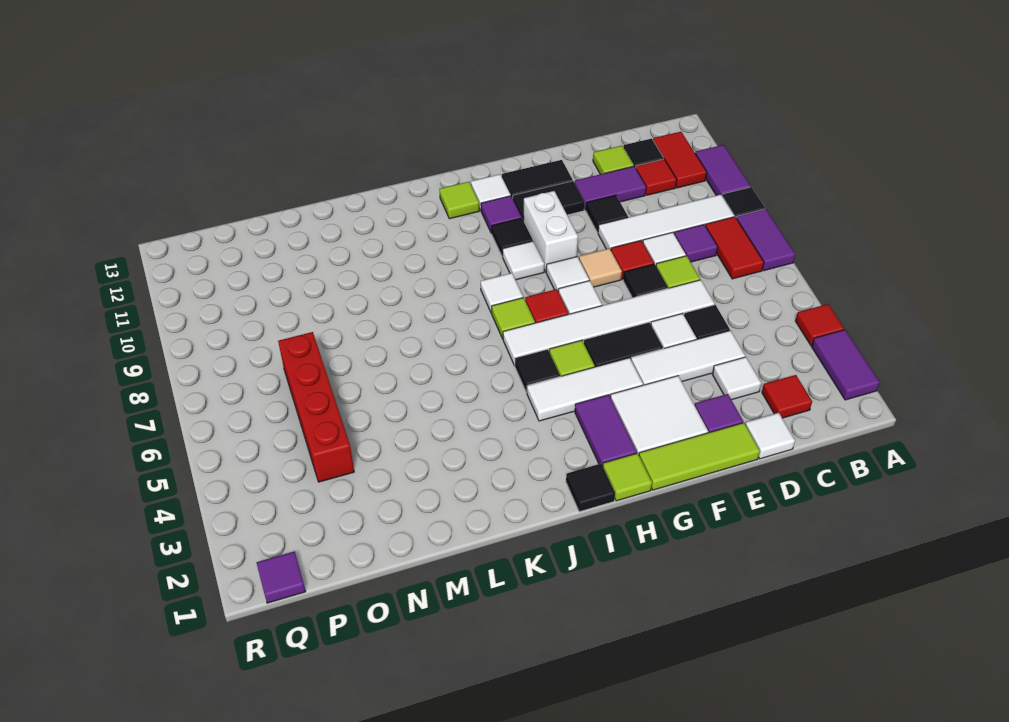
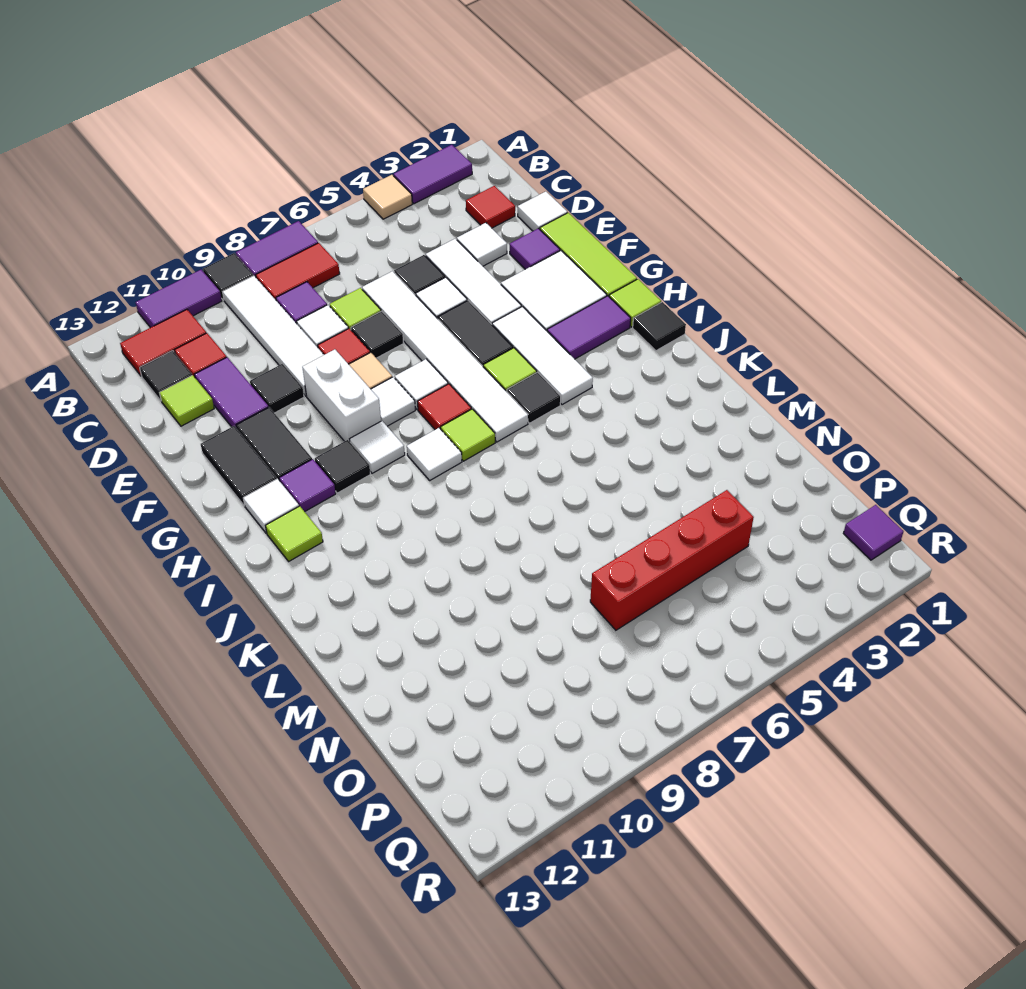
red 1x1 tile [795,304,844,346] -> tan 1x1 tile [363,175,412,219]
white 1x2 brick [524,191,578,271] -> white 1x2 brick turned to [302,349,381,442]

